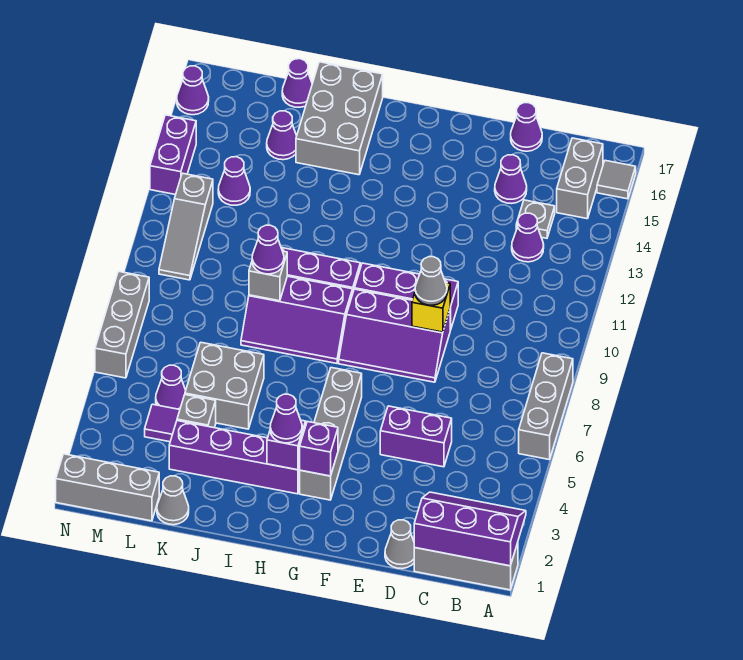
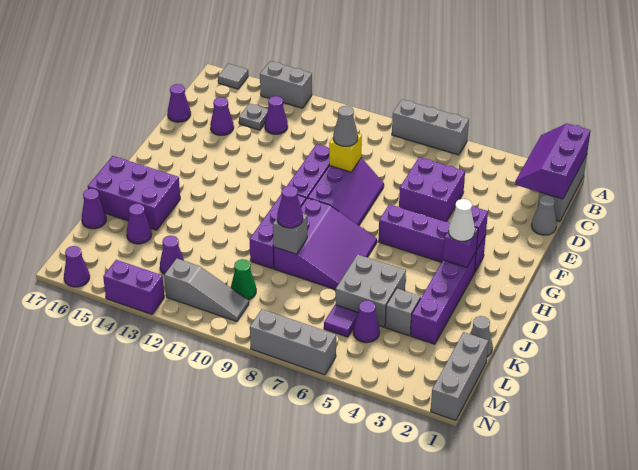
grey 1x2 brick [557,138,603,219] -> grey 1x2 brick moved to [260,61,312,108]
purple 1x2 brick [380,406,452,467] -> purple 2x2 brick [399,157,465,222]
grey 1x4 brick [300,368,362,500] -> purple 1x4 brick [379,204,486,273]
purple 1x1 cone [270,394,302,443] -> white 1x1 cone [449,199,475,241]
purple 2x3 slope [241,276,353,363] -> purple 3x3 slope [274,198,377,290]
grey 2x3 brick [296,62,383,175] -> purple 2x3 brick [88,156,180,230]
purple 1x1 tile [145,404,180,442] -> purple 1x1 tile moved to [324,305,358,337]
none -> green 1x1 cone [231,259,256,300]

